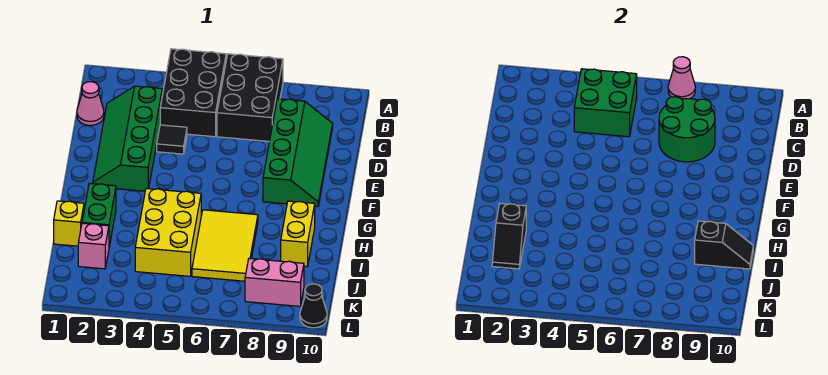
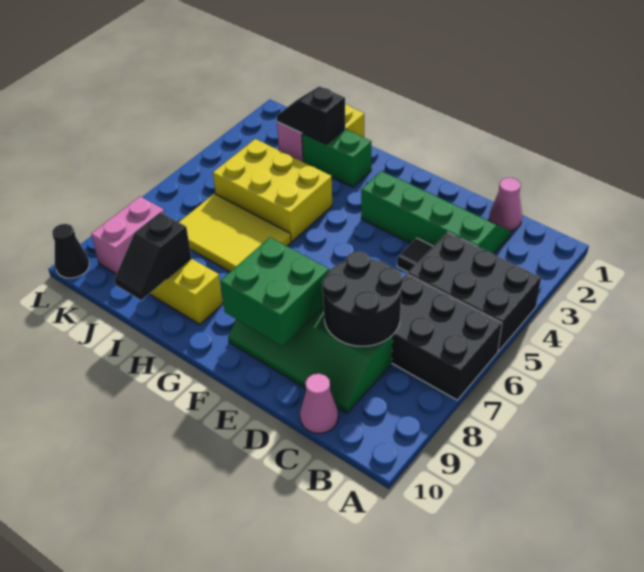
pink 1x1 cone [668,57,695,99] -> pink 1x1 cone moved to [300,374,338,433]
green 2x2 brick [574,69,637,137] -> green 2x2 brick moved to [220,237,329,346]
green 2x2 round brick [659,97,715,162] -> black 2x2 round brick [322,251,403,346]

